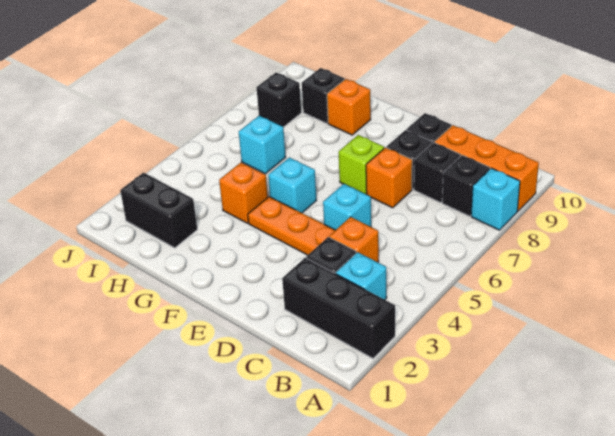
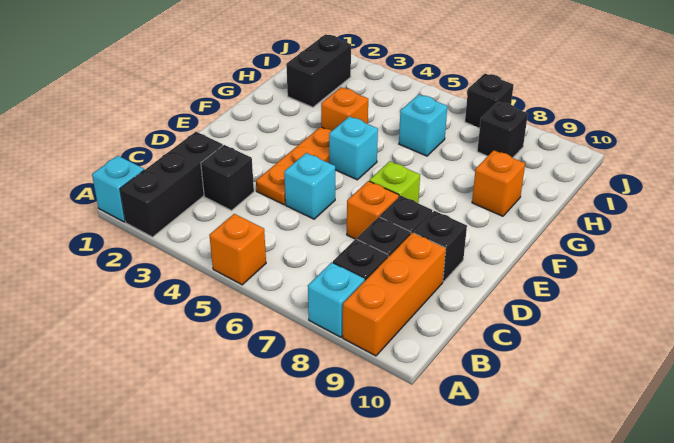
cyan 1x1 brick [336,252,387,300] -> cyan 1x1 brick moved to [92,156,144,222]
orange 1x1 brick [329,217,379,262] -> orange 1x1 brick moved to [209,214,266,285]
black 1x1 brick [302,68,345,123] -> black 1x1 brick moved to [465,74,513,128]

